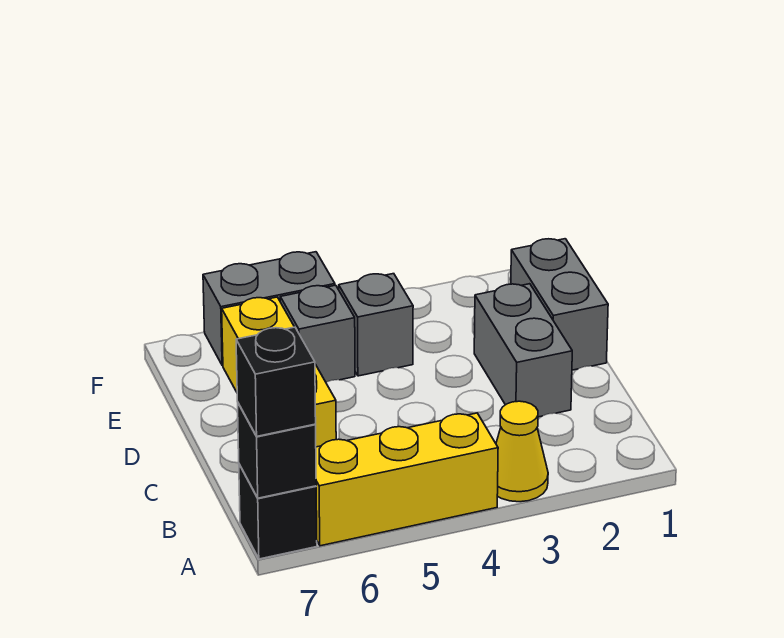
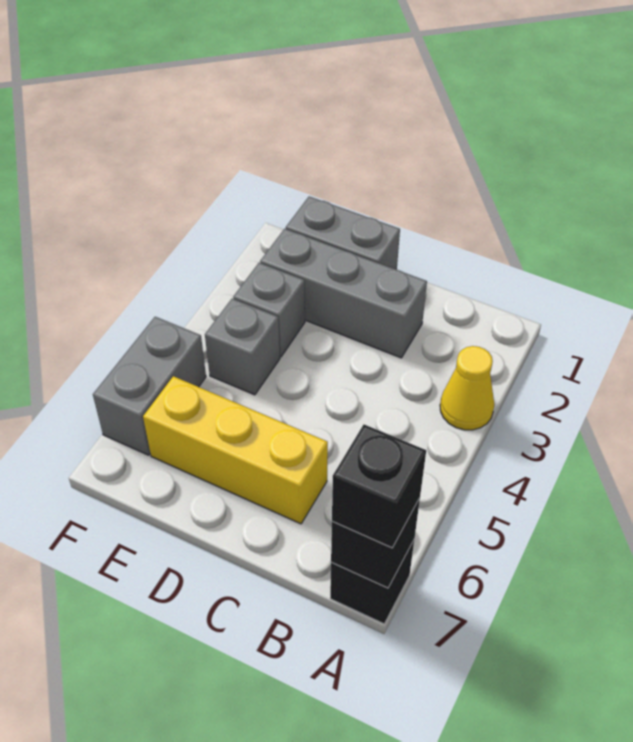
yellow 1x3 brick [316,413,498,546] -> none
grey 1x2 brick [474,284,572,417] -> grey 1x3 brick [260,229,427,358]
grey 1x1 brick [280,285,355,382] -> grey 1x1 brick moved to [233,263,305,357]

